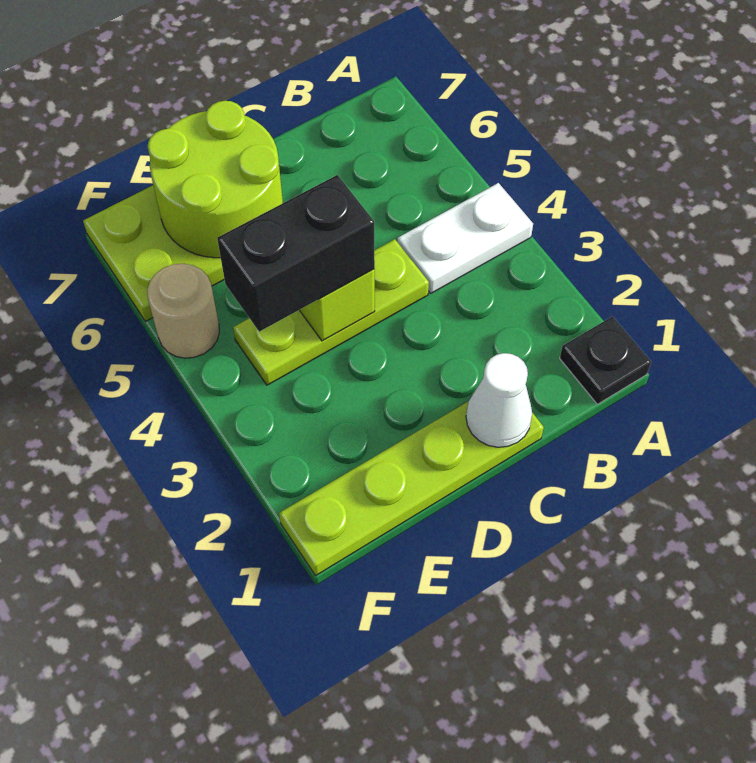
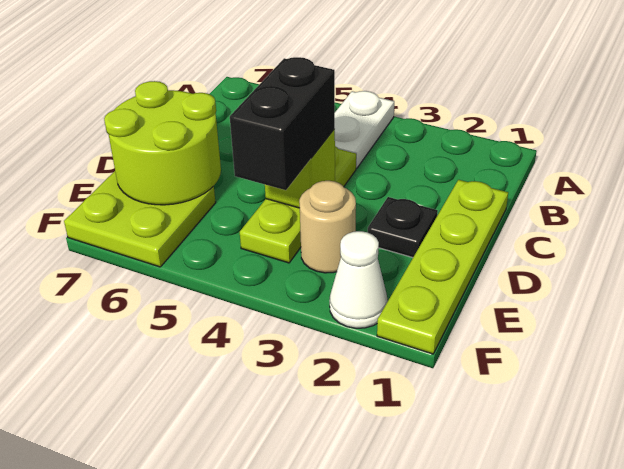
black 1x1 plate [560,317,651,404] -> black 1x1 plate moved to [368,197,438,258]
white 1x1 cone [466,353,532,447] -> white 1x1 cone moved to [330,231,388,328]
tan 1x1 round brick [147,264,219,358] -> tan 1x1 round brick moved to [299,181,356,273]

